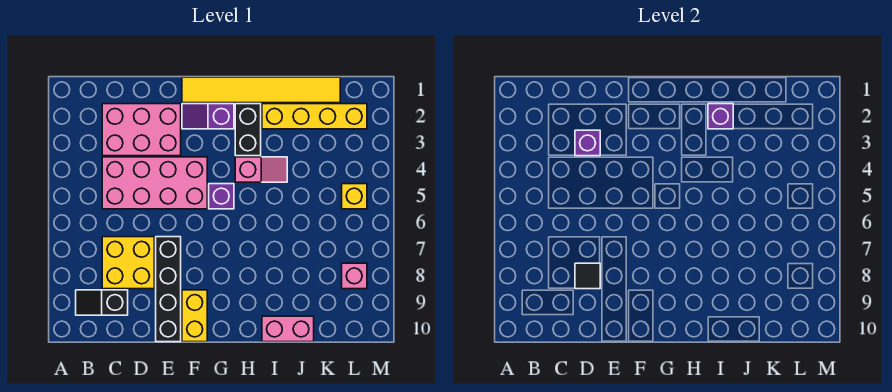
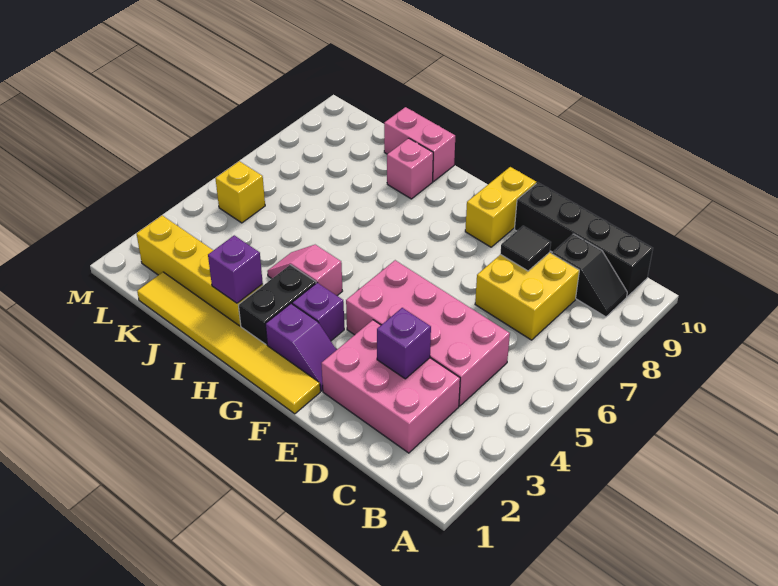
black 1x4 brick [156,237,181,342] -> black 1x4 brick turned to [514,183,653,297]
purple 1x1 brick [209,184,234,209] -> purple 1x1 brick moved to [292,283,344,341]
pink 1x1 brick [342,263,367,289] -> pink 1x1 brick moved to [387,138,433,199]

